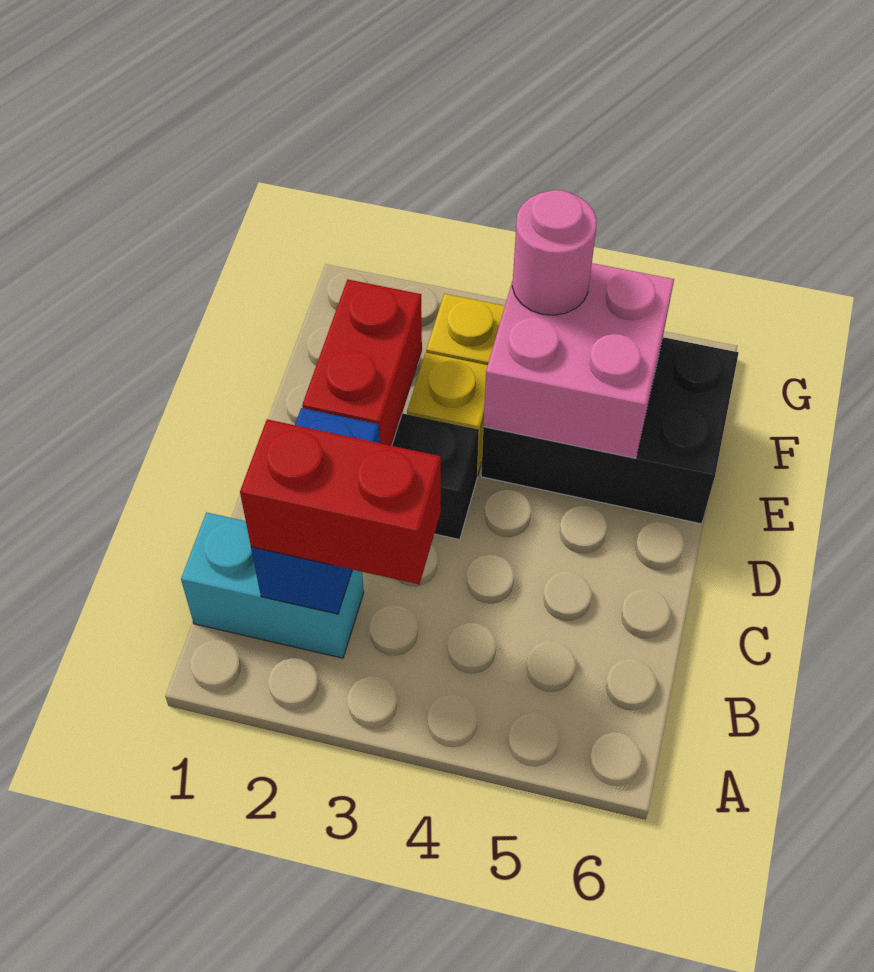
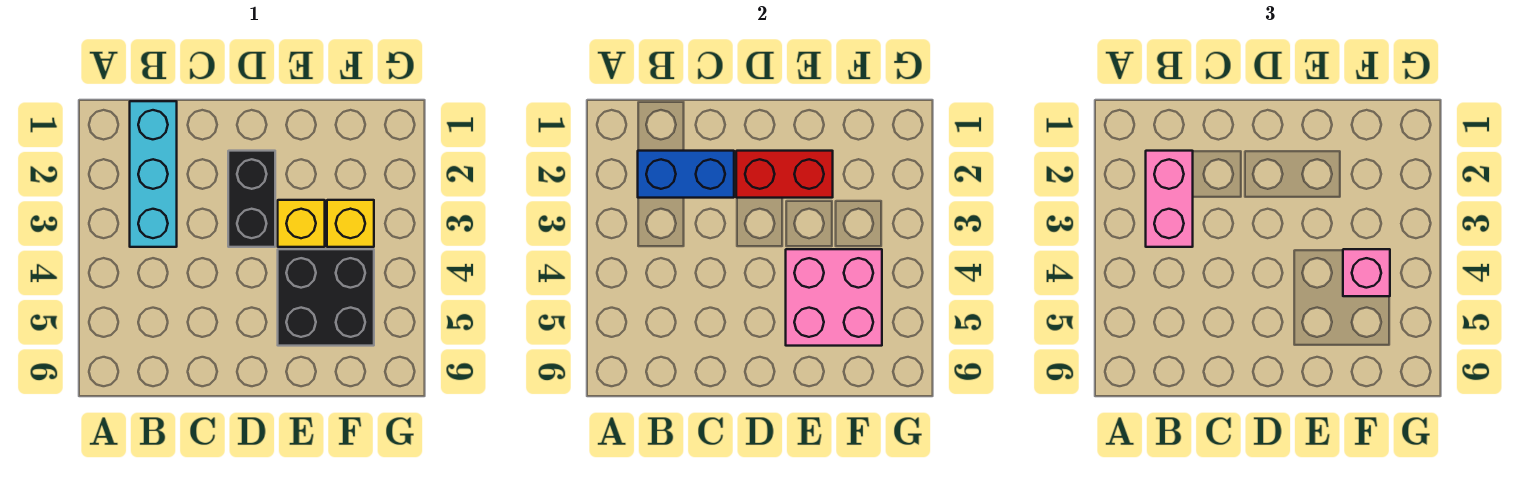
cyan 1x2 brick [181,512,364,658] -> cyan 1x3 brick [130,101,177,247]
red 1x2 brick [240,419,441,584] -> pink 1x2 brick [1146,151,1193,247]
black 2x3 brick [481,337,739,524] -> black 2x2 brick [278,249,374,346]
pink 1x1 round brick [512,190,597,315] -> pink 1x1 brick [1343,249,1390,296]

